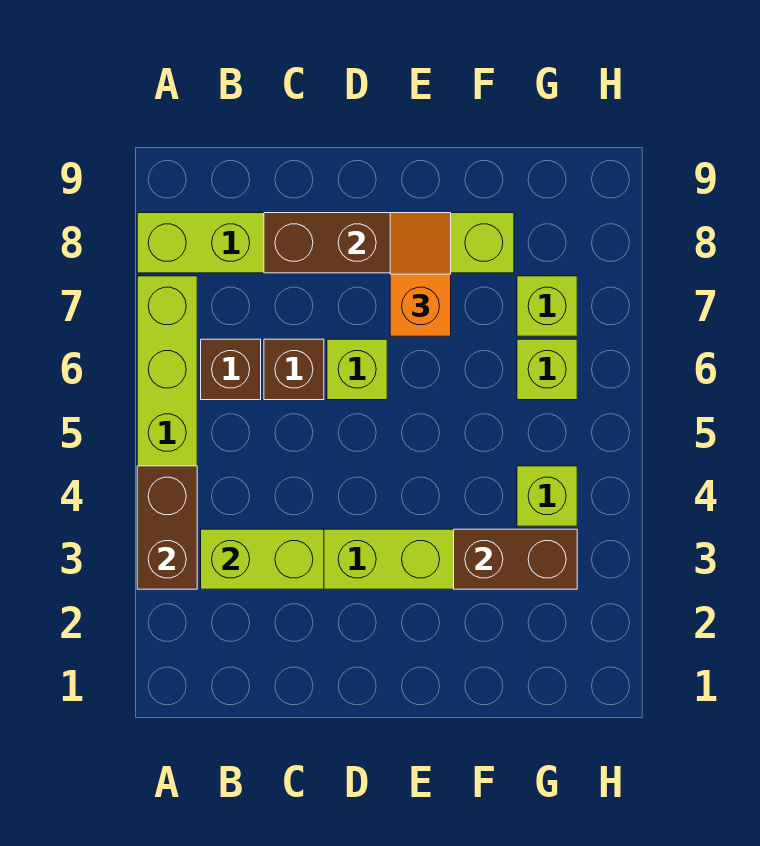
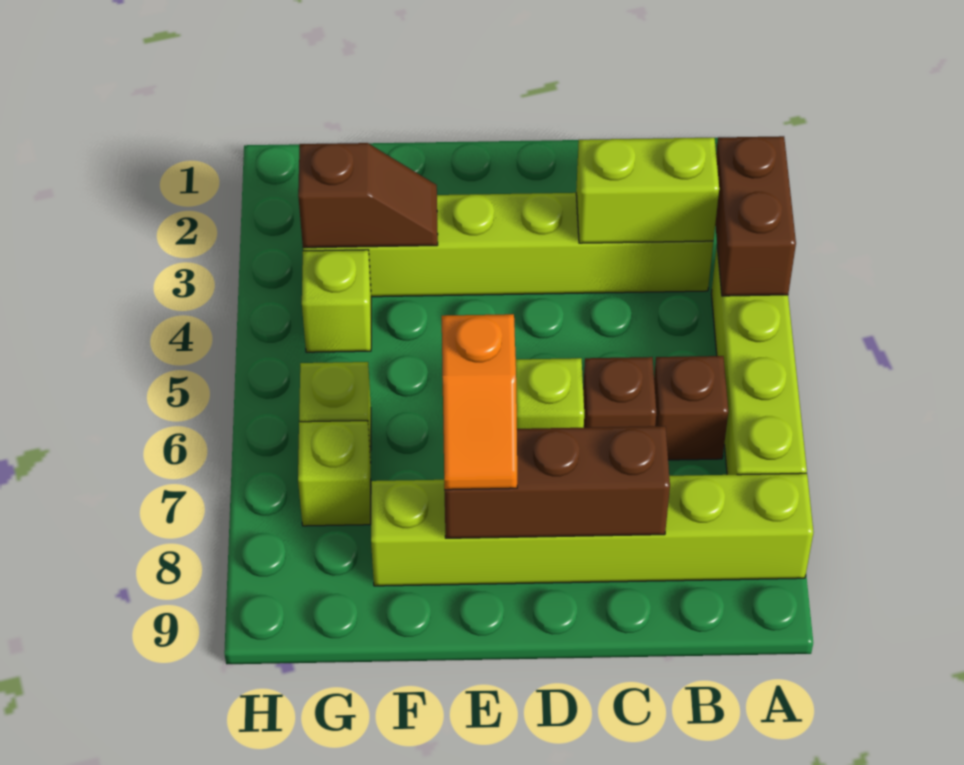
brown 1x2 brick [454,529,577,589] -> brown 1x2 slope [298,143,438,248]

